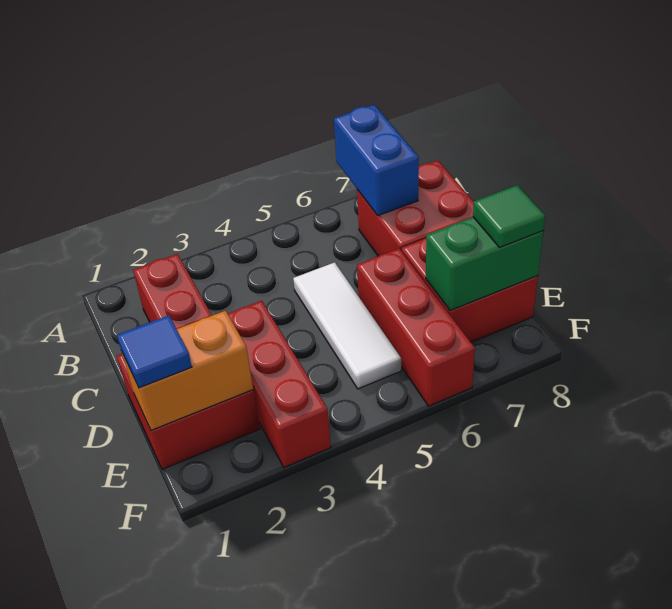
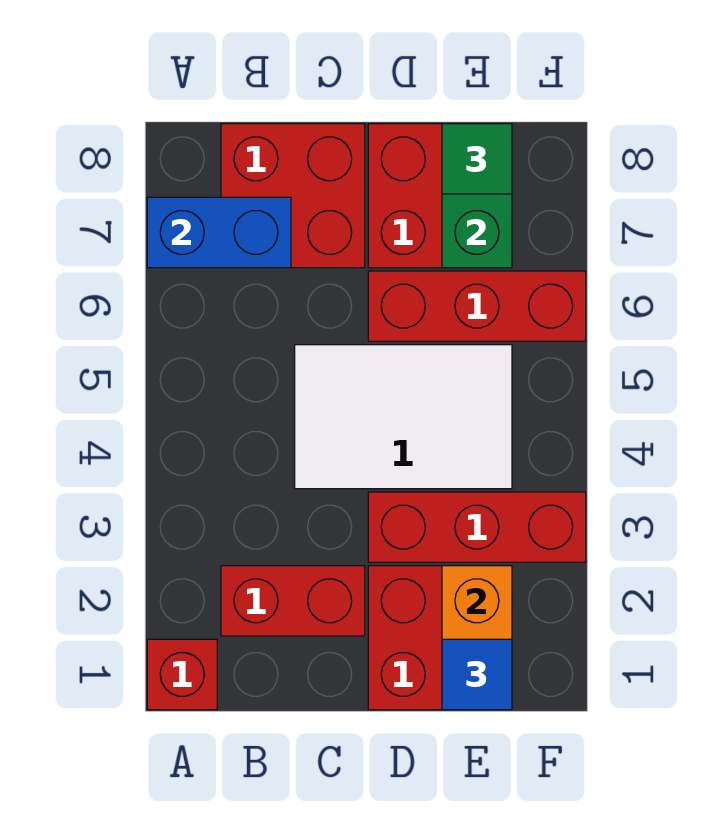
none -> red 1x1 brick [147,639,217,710]
white 1x3 tile [293,262,401,389] -> white 2x3 tile [295,345,512,489]

